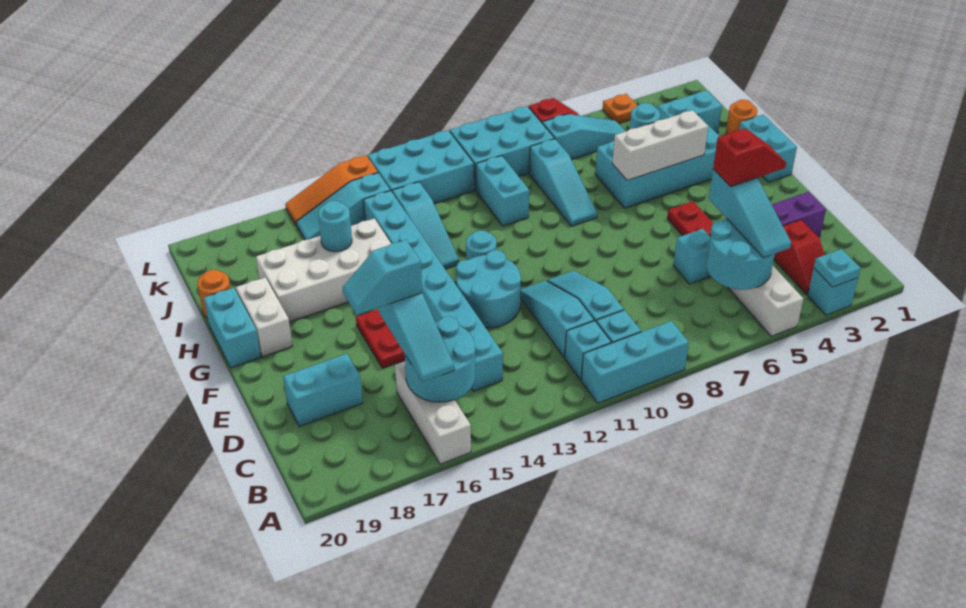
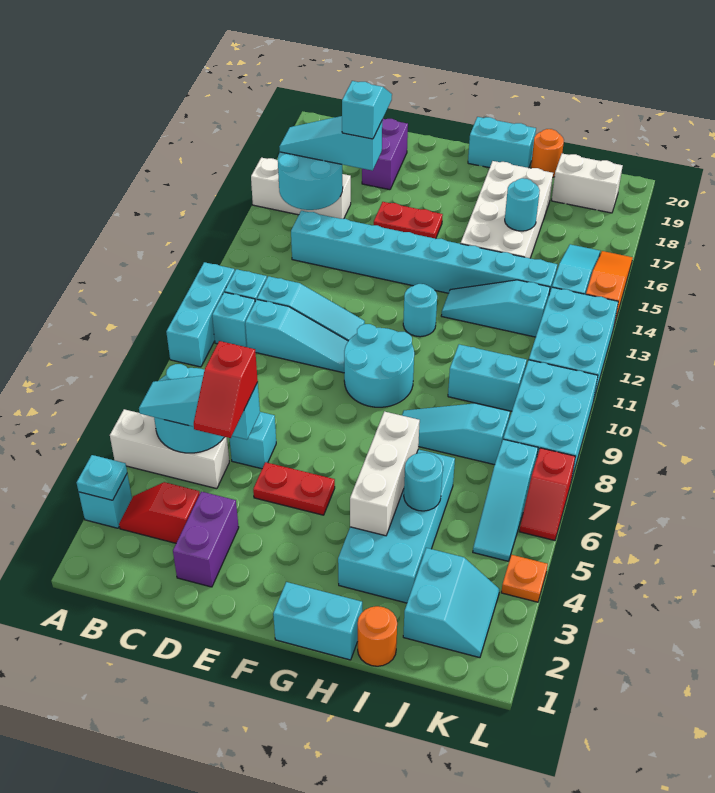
cyan 1x2 brick [283,354,363,427] -> purple 1x2 brick [362,119,408,190]
cyan 2x2 round brick [456,250,521,328] -> cyan 2x2 round brick moved to [344,324,414,407]
white 1x2 brick [236,277,292,357] -> white 1x2 brick moved to [552,154,623,213]

